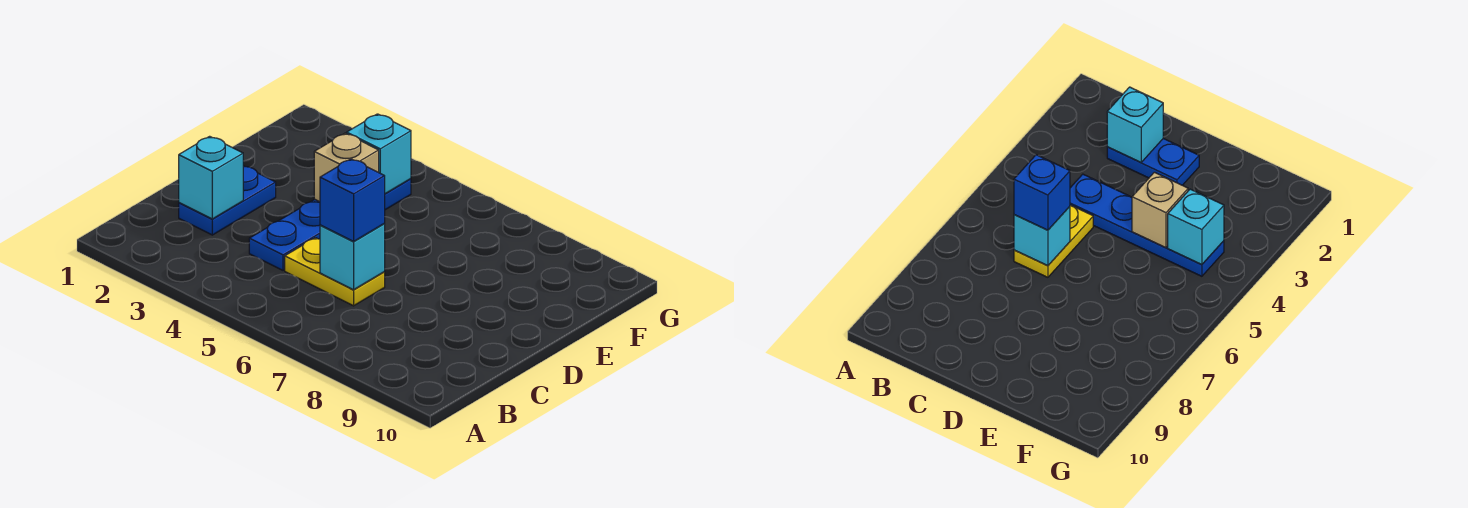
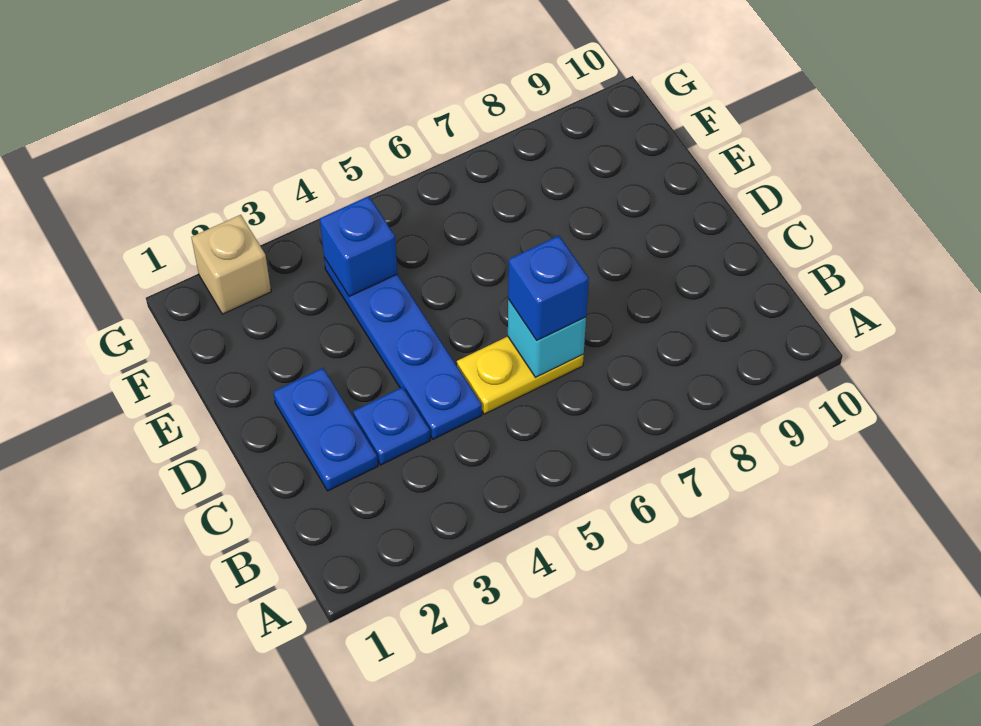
cyan 1x1 brick [179,136,243,219] -> none
none -> blue 1x1 plate [353,387,430,465]
tan 1x1 brick [314,133,379,202] -> tan 1x1 brick moved to [191,215,271,314]
cyan 1x1 brick [347,114,411,194] -> blue 1x1 brick [320,196,397,297]

